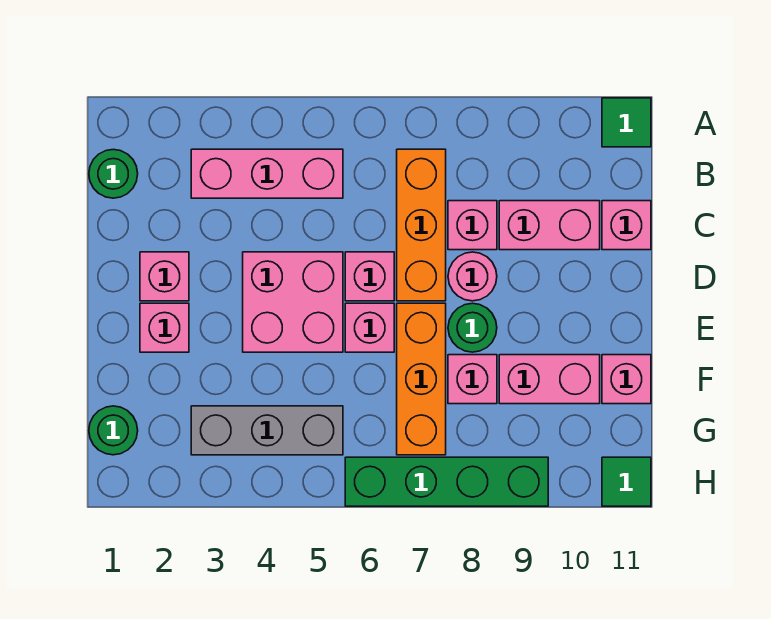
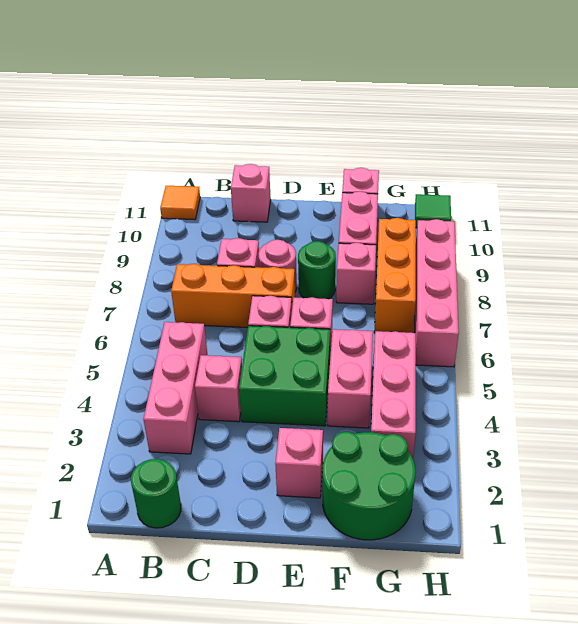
green 1x1 tile [602,98,651,147] -> orange 1x1 tile [160,186,200,220]
pink 1x2 brick [499,201,600,250] -> pink 1x2 brick moved to [328,329,373,428]
pink 1x1 brick [140,252,189,301] -> pink 1x1 brick moved to [195,355,242,422]
pink 2x2 brick [243,252,343,352] -> green 2x2 brick [239,326,330,426]
orange 1x3 brick [397,303,446,455] -> orange 1x3 brick turned to [374,218,416,333]
green 1x1 round brick [89,406,138,455] -> green 2x2 round brick [323,432,416,540]
grey 1x3 brick [191,406,343,455] -> pink 1x3 brick [371,331,416,458]
green 1x4 brick [345,457,548,506] -> pink 1x4 brick [415,219,459,367]

